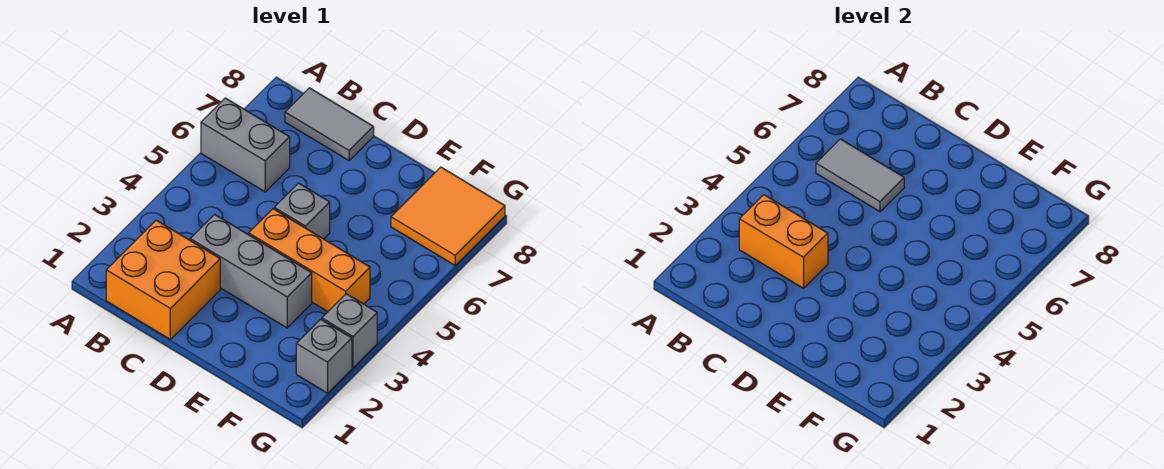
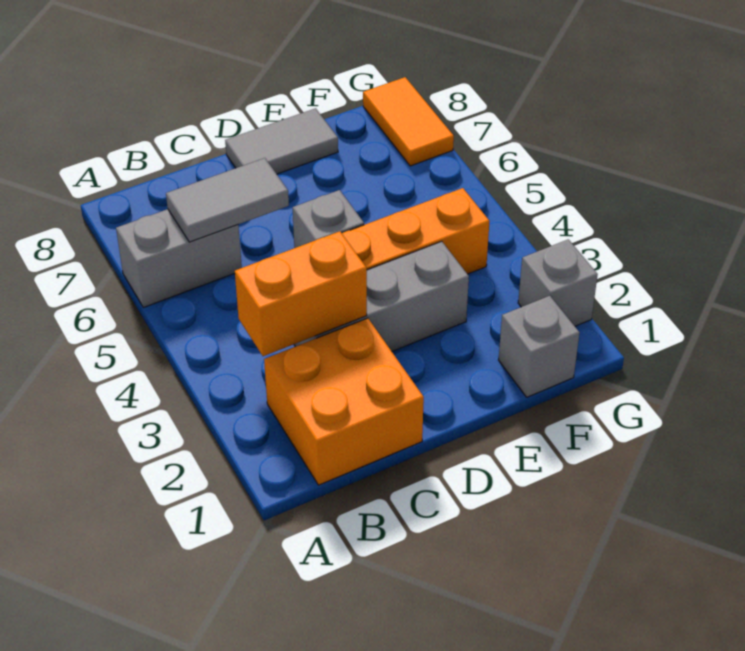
grey 1x2 tile [285,88,374,161] -> grey 1x2 tile moved to [225,108,338,174]
orange 2x2 tile [391,167,505,265] -> orange 1x2 tile [363,77,454,166]
grey 1x1 brick [322,294,377,368] -> grey 1x1 brick moved to [499,296,579,397]

